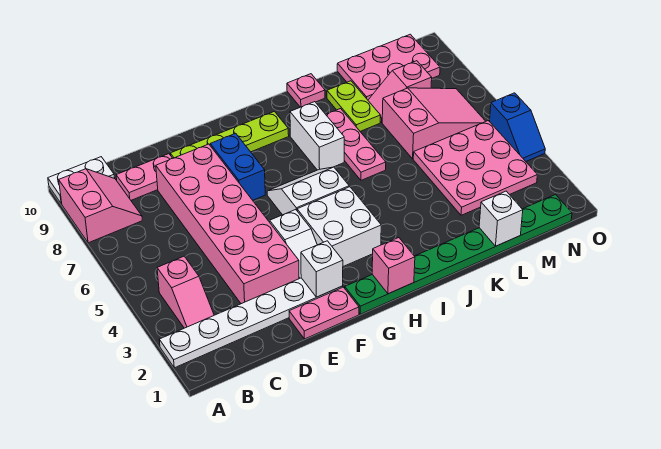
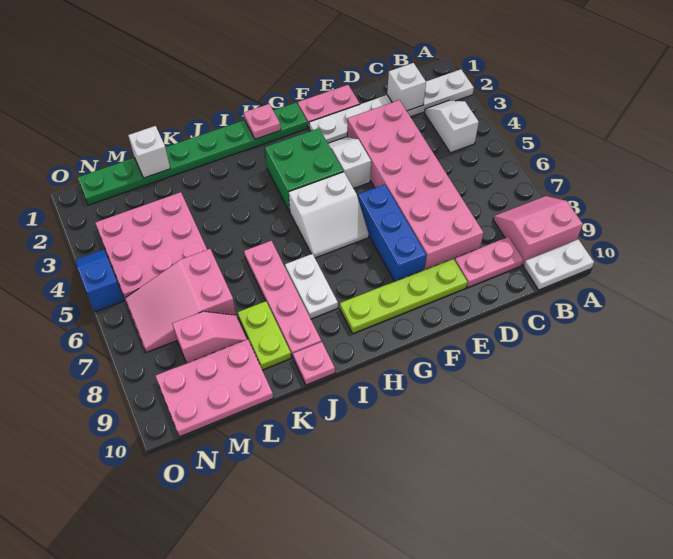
pink 2x2 slope [59,169,142,243] -> pink 2x2 slope turned to [493,196,583,265]
pink 1x2 slope [157,256,214,328] -> white 1x2 slope [425,100,479,153]
white 1x1 brick [301,241,343,297] -> white 1x1 brick moved to [387,63,426,111]
blue 1x2 brick [210,133,265,200] -> blue 1x3 brick [358,184,426,281]
white 2x2 brick [297,187,381,266] -> green 2x2 brick [265,128,343,212]
pink 1x1 brick [372,238,415,294] -> pink 1x1 plate [244,104,281,139]
white 1x2 brick [290,102,344,170] -> white 1x2 plate [285,254,338,319]
pink 1x3 plate [326,109,386,180] -> pink 1x4 plate [244,241,321,357]

